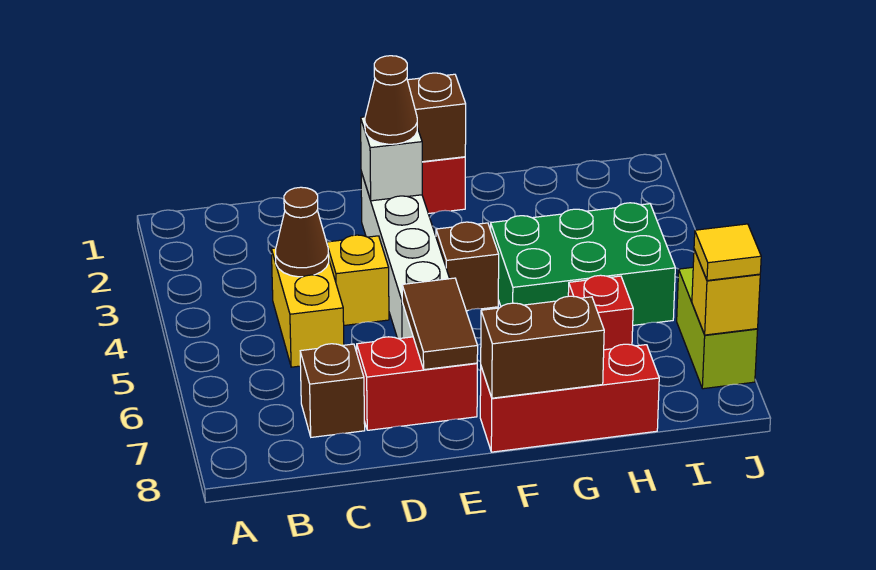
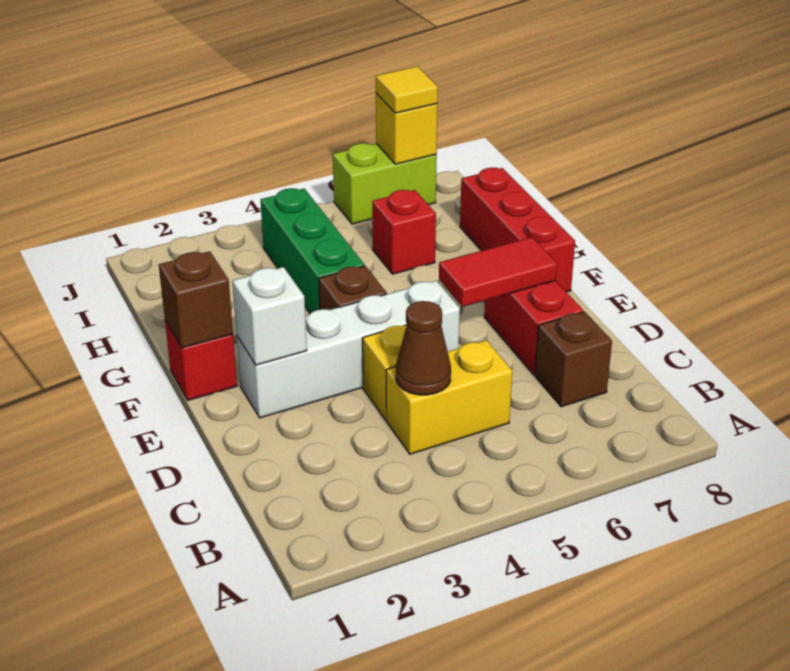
brown 1x1 cone [365,56,417,144] -> none
brown 1x2 tile [402,278,478,370] -> red 1x2 tile [439,237,557,307]
brown 1x2 brick [481,296,604,398] -> none
green 2x3 brick [491,203,675,325] -> green 1x3 brick [261,188,364,313]

